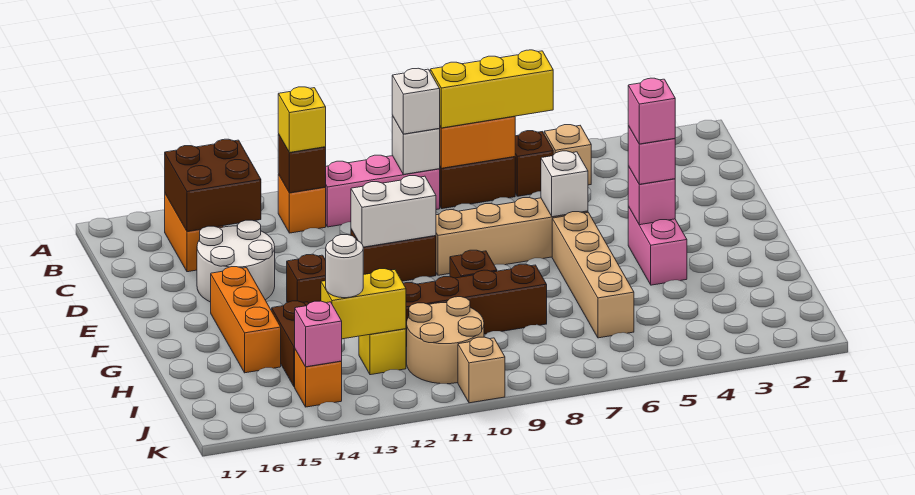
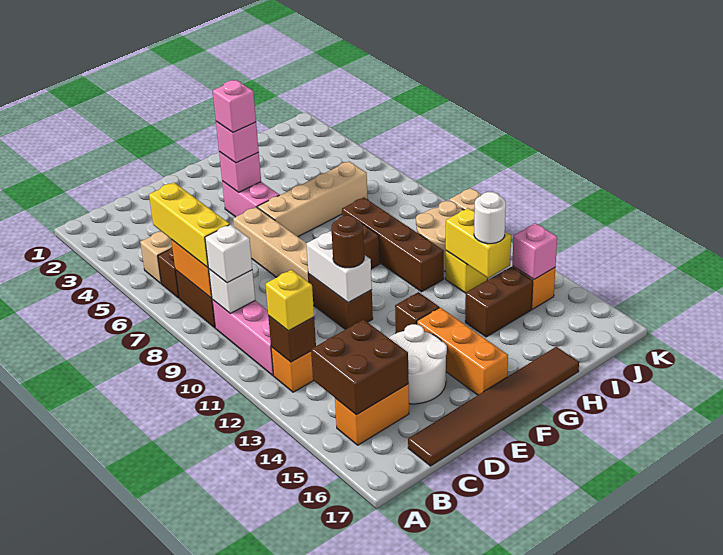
none -> brown 1x6 tile [408,347,579,466]
white 1x1 brick [541,151,588,217] -> none
none -> brown 1x1 round brick [331,215,364,268]
pink 1x2 brick [628,206,687,285] -> pink 1x2 brick turned to [222,181,279,217]
orange 1x3 brick [211,267,281,373] -> orange 1x3 brick turned to [417,308,508,395]

